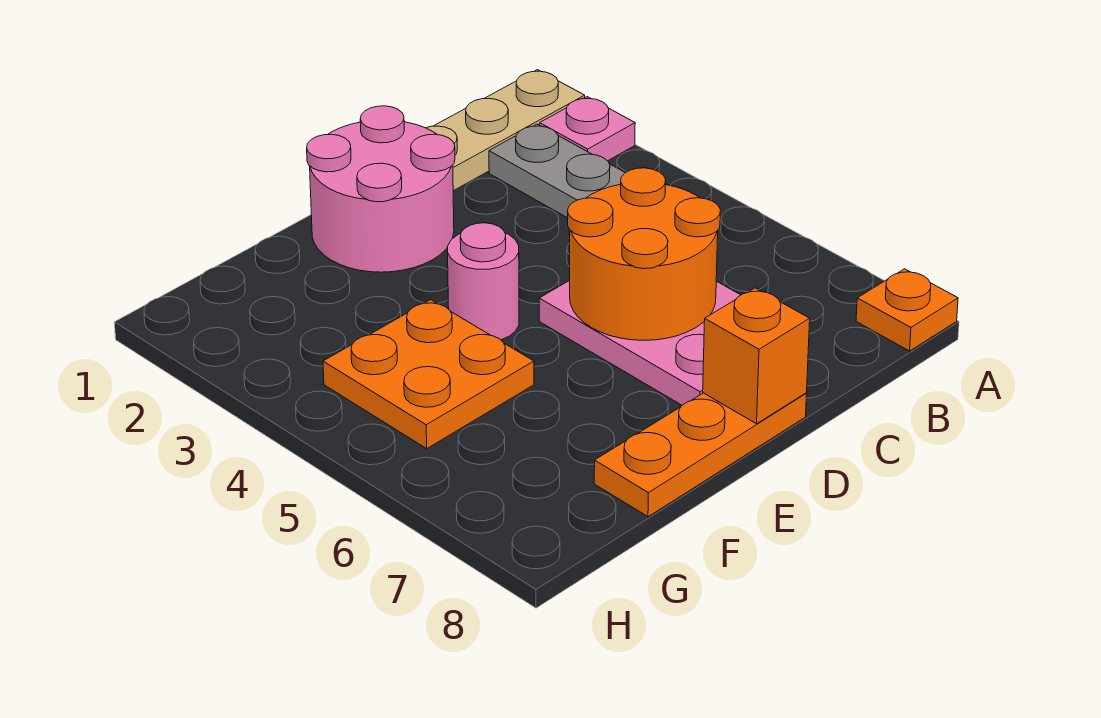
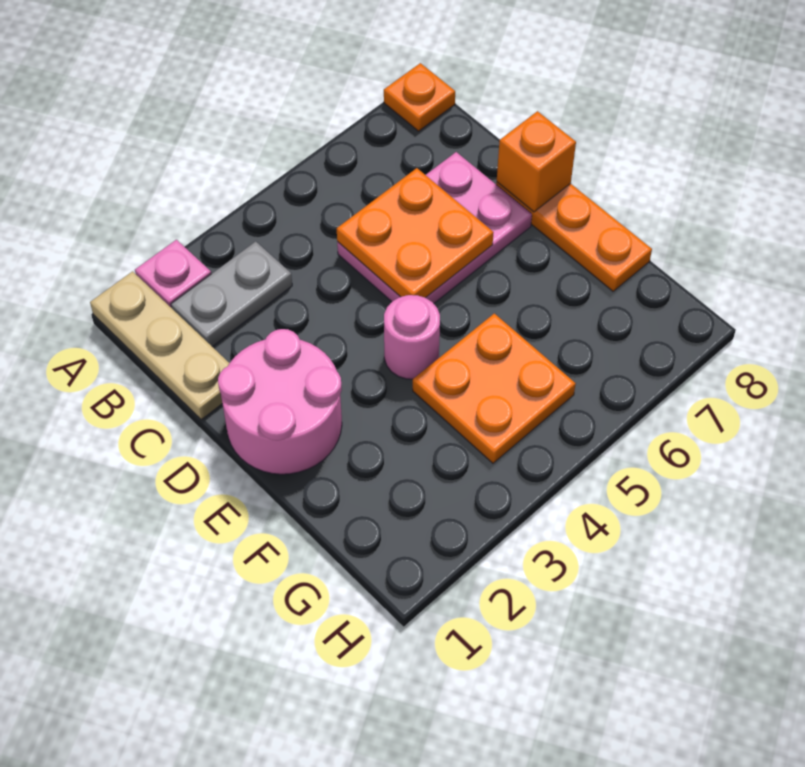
orange 2x2 round brick [568,168,720,340] -> orange 2x2 plate [337,168,494,298]

